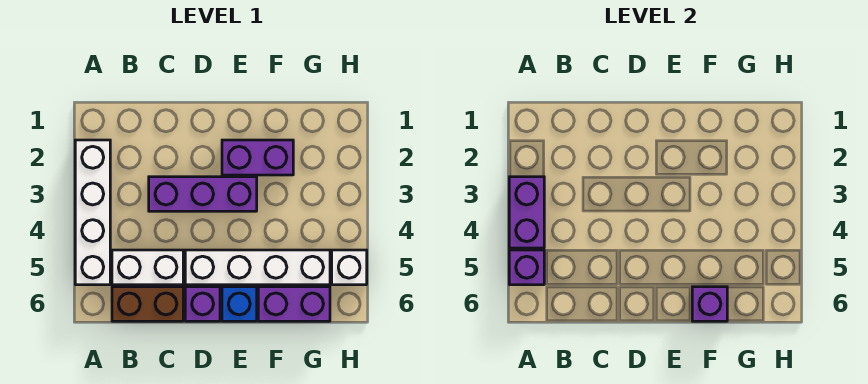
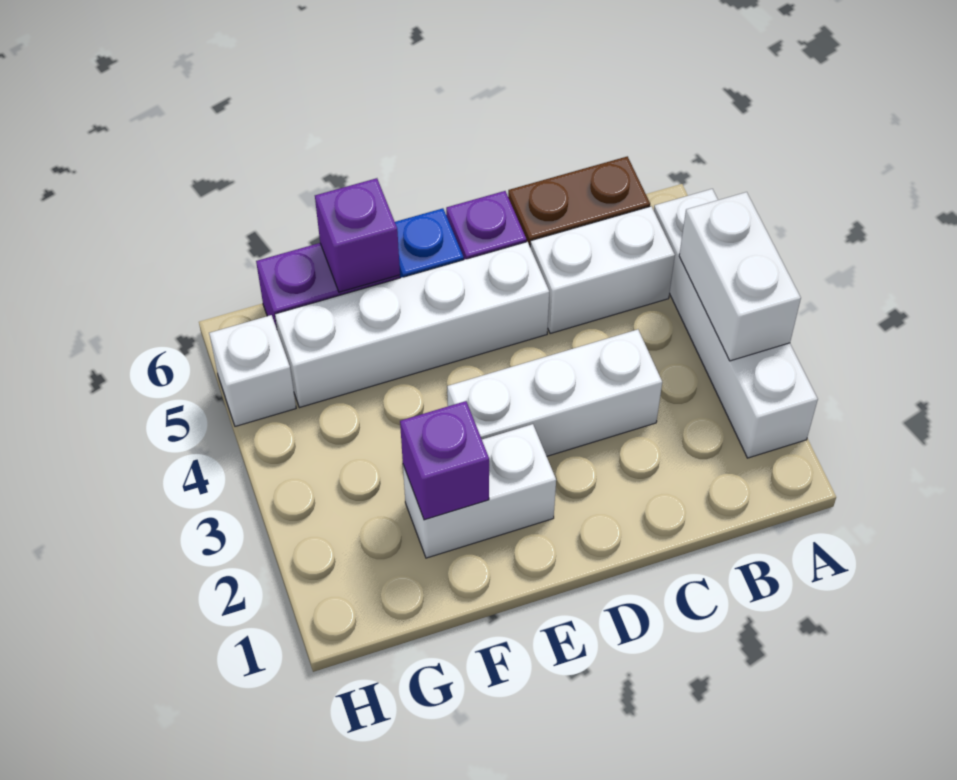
purple 1x2 brick [509,177,544,248] -> white 1x2 brick [679,192,801,361]
purple 1x1 brick [509,250,544,285] -> purple 1x1 brick moved to [400,401,489,520]
purple 1x3 brick [149,177,257,211] -> white 1x3 brick [447,329,662,456]
purple 1x2 brick [222,140,293,175] -> white 1x2 brick [403,424,556,558]

